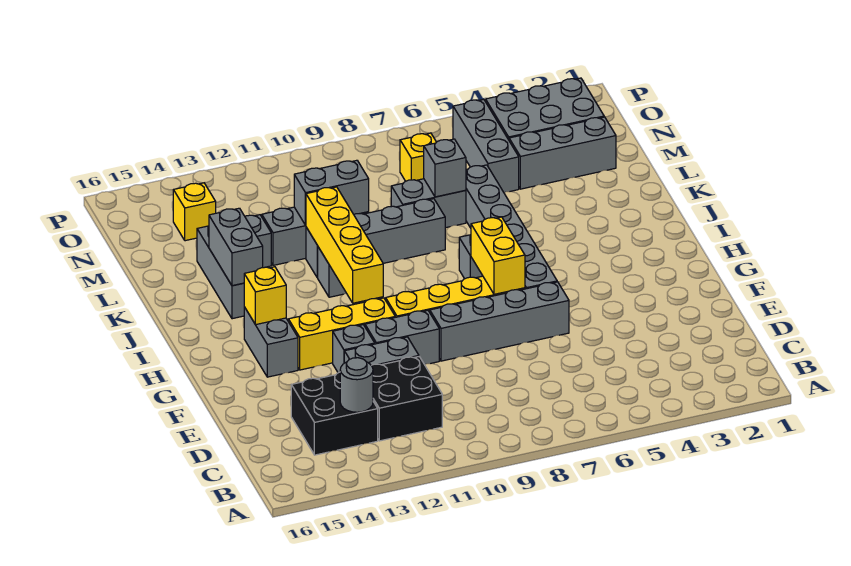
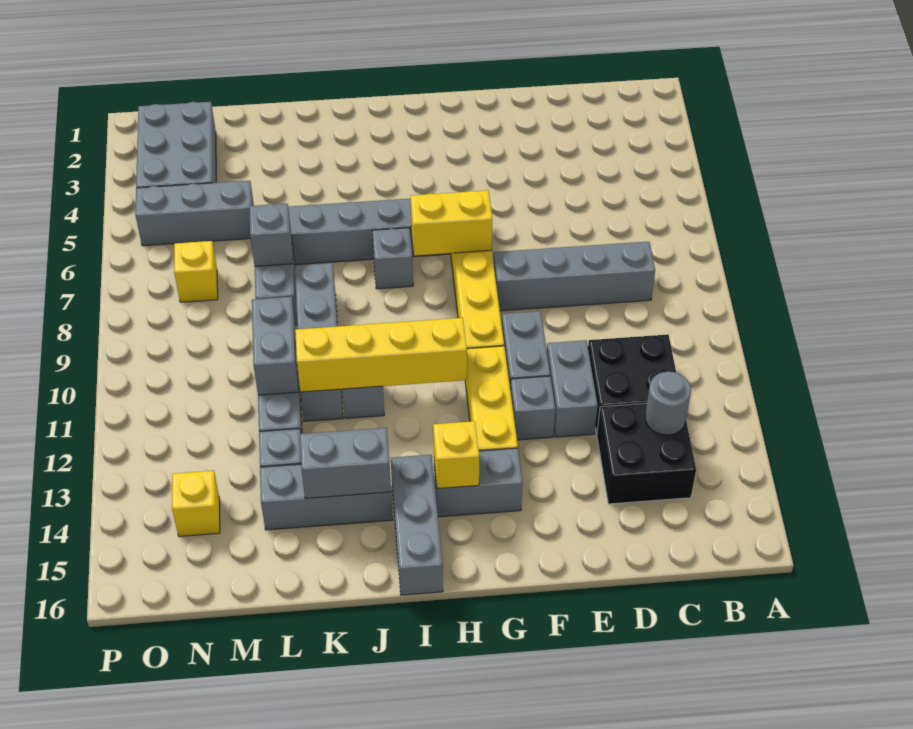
grey 1x4 brick [430,282,569,361] -> grey 1x4 brick turned to [493,242,655,311]
grey 1x3 brick [509,117,616,189] -> grey 1x3 brick moved to [391,455,443,595]

